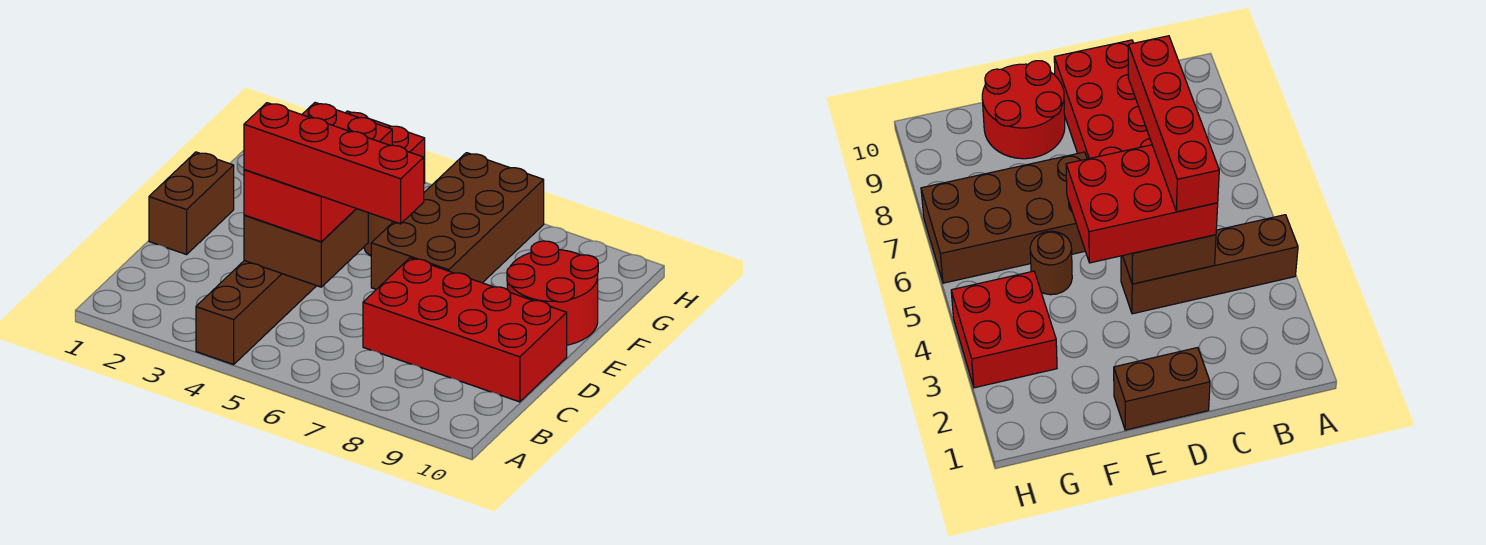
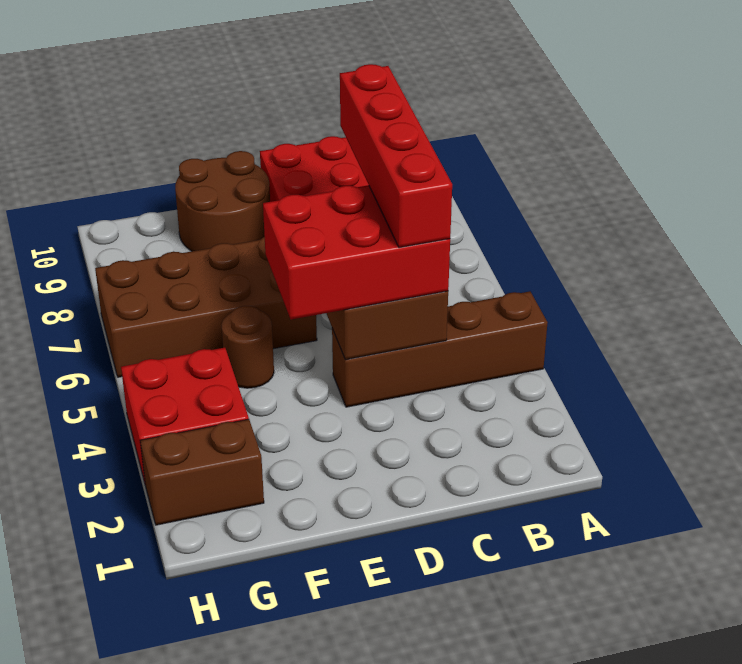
brown 1x2 brick [149,152,234,255] -> brown 1x2 brick moved to [140,419,264,525]
red 2x2 round brick [507,241,598,345] -> brown 2x2 round brick [175,151,270,251]

